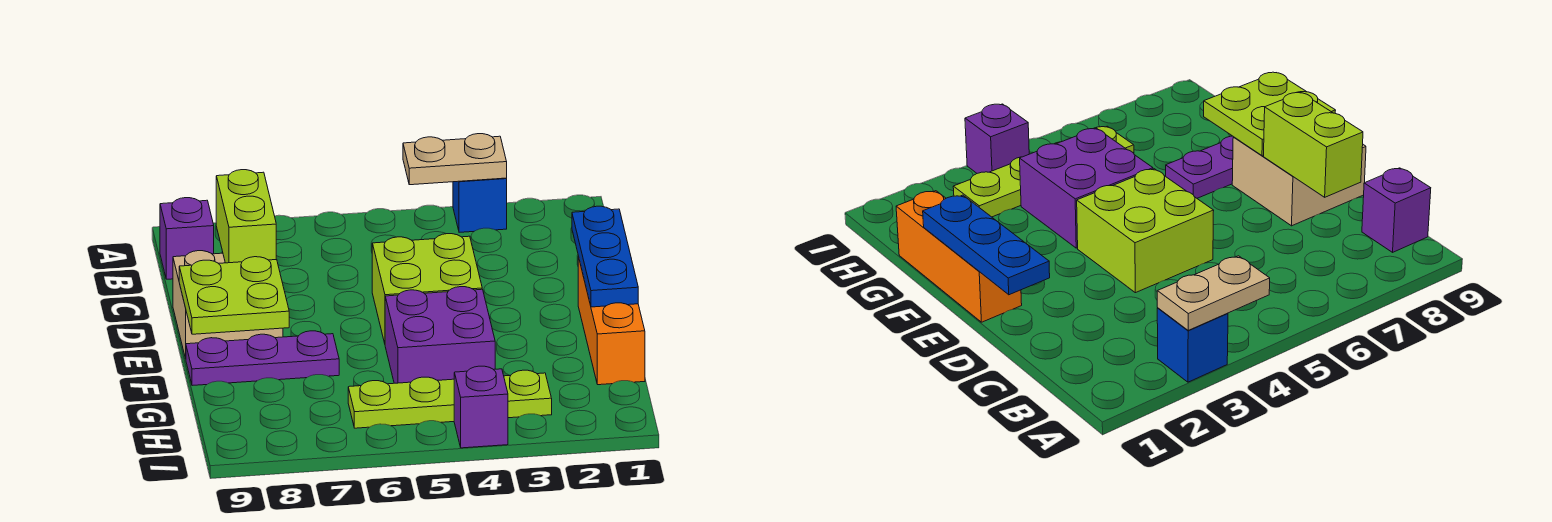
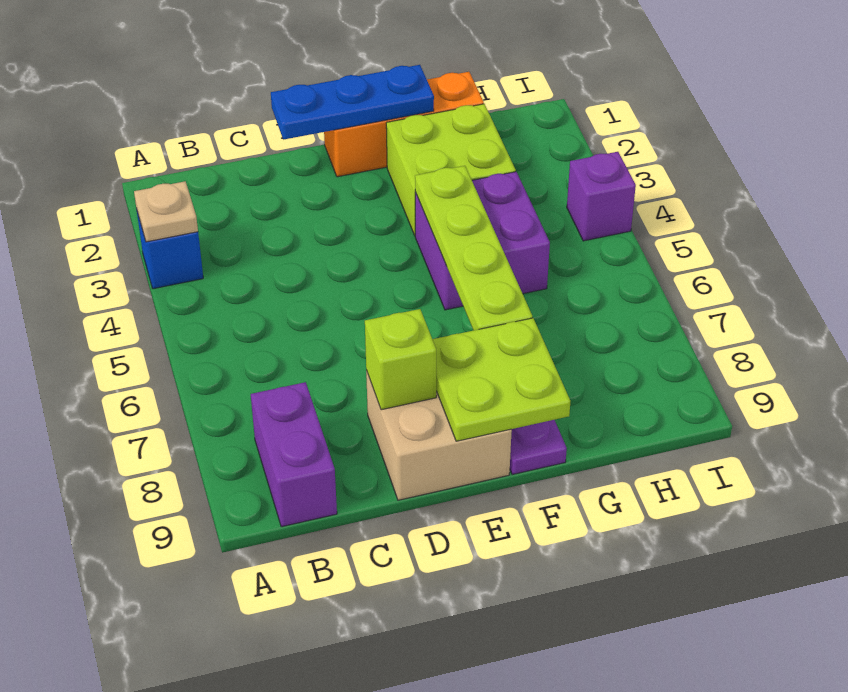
tan 1x2 plate [403,134,507,185] -> tan 1x1 plate [134,181,198,242]
purple 1x1 brick [160,198,214,279] -> purple 1x2 brick [251,382,337,527]
lime 1x2 brick [216,170,276,263] -> lime 1x1 brick [365,309,436,410]
lime 2x2 brick [372,234,482,343] -> lime 2x2 brick moved to [386,104,516,235]
lime 1x4 plate [348,370,552,428] -> lime 1x4 plate moved to [415,166,532,330]

